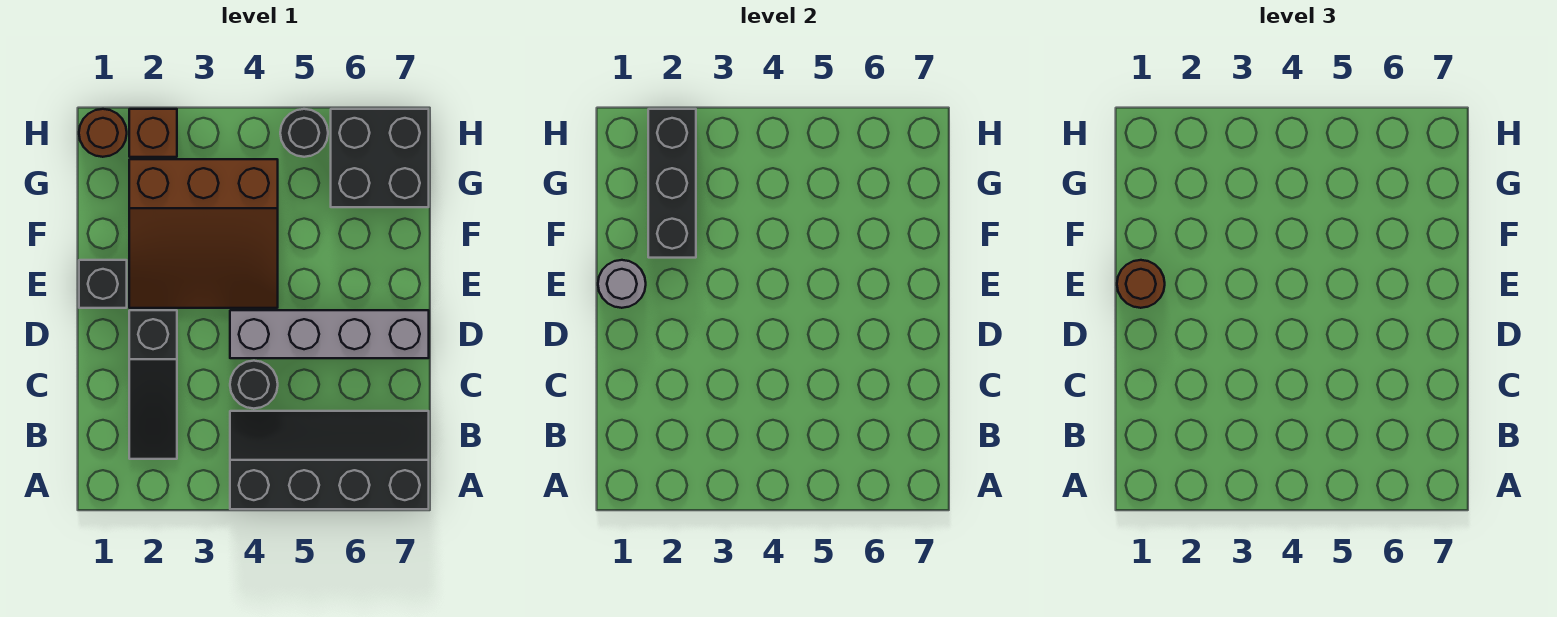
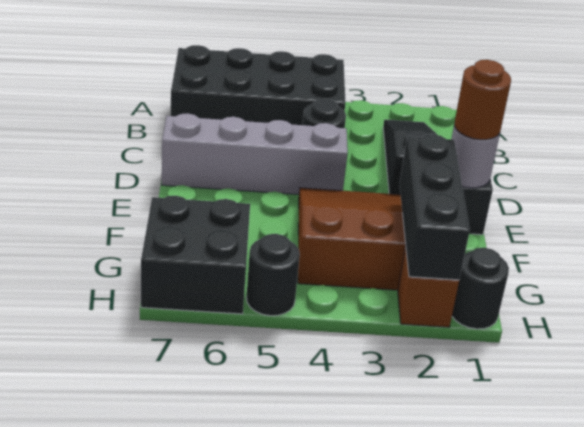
black 2x4 slope [230,411,429,509] -> black 2x4 brick [171,45,346,125]
brown 1x1 round brick [79,109,127,157] -> black 1x1 round brick [452,248,509,329]

